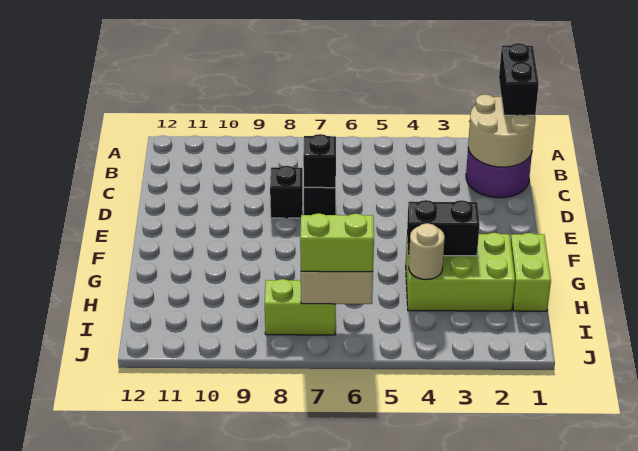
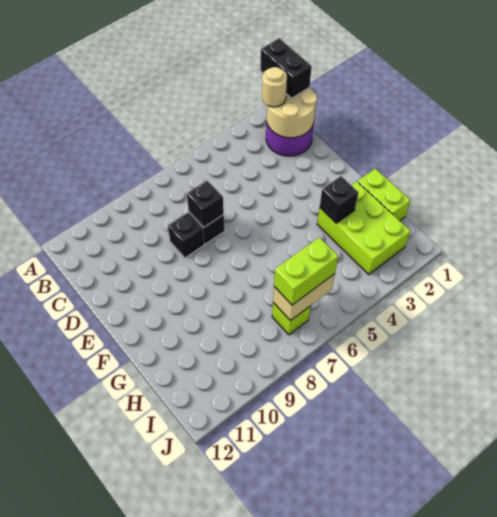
lime 2x3 brick [406,233,515,311] -> lime 2x3 brick turned to [317,182,410,275]
black 1x2 brick [407,200,480,256] -> black 1x1 brick [320,176,358,223]
tan 1x1 round brick [409,223,445,280] -> tan 1x1 round brick moved to [262,67,287,107]
lime 1x2 brick [265,279,336,335] -> lime 1x1 brick [272,303,311,335]

